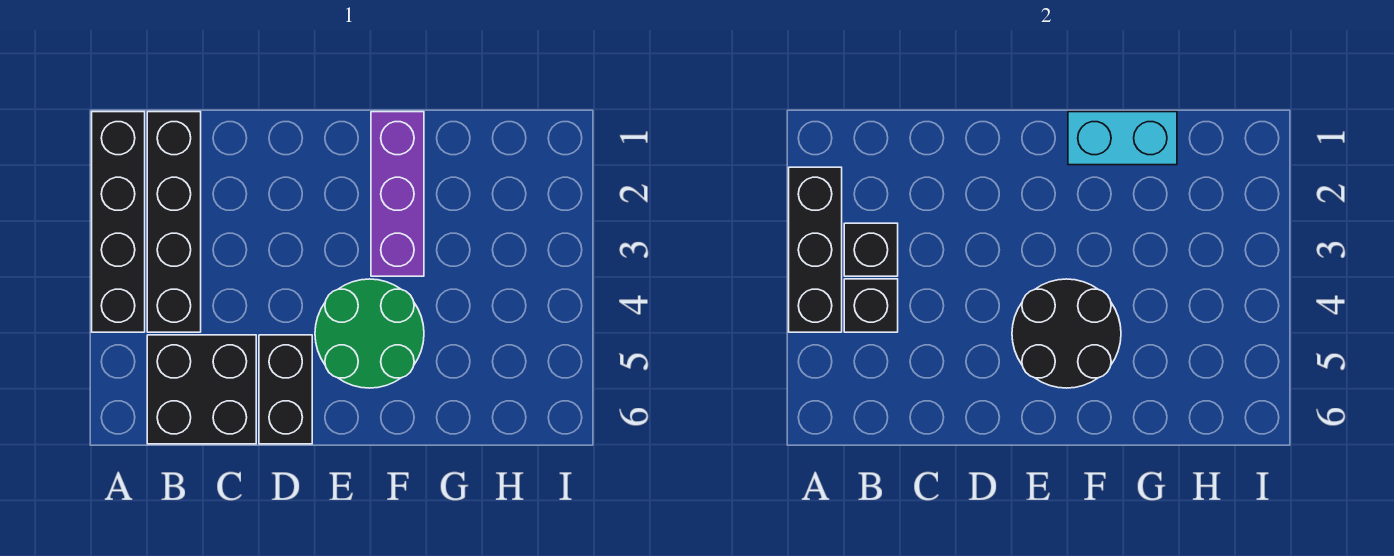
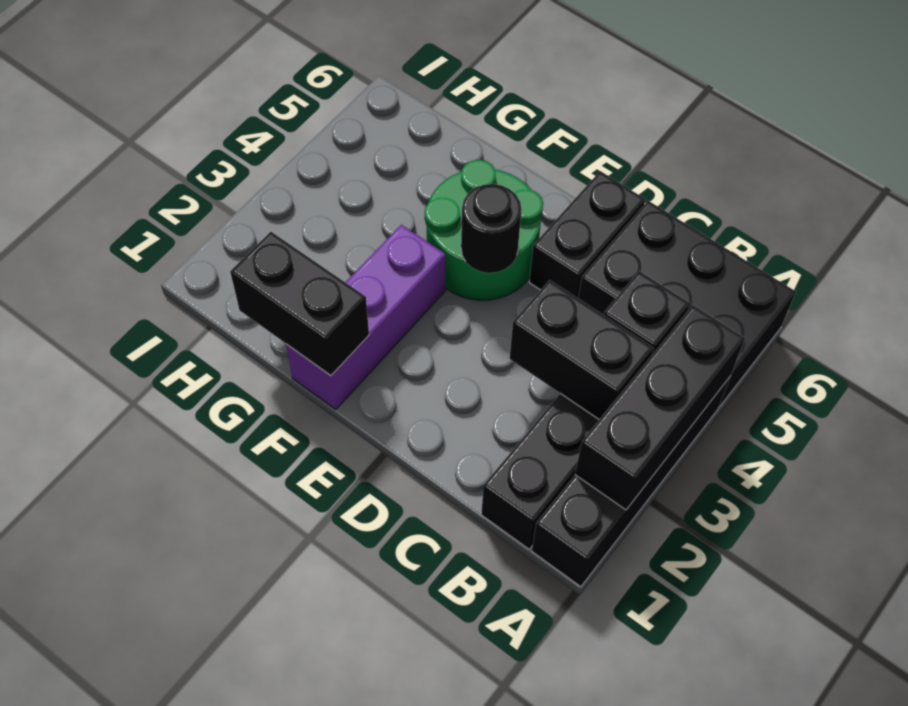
black 1x1 brick [844,223,898,276] -> black 1x2 brick [510,280,654,419]
black 2x2 brick [147,335,256,444] -> black 2x3 brick [578,201,796,407]
black 2x2 round brick [1012,279,1121,388] -> black 1x1 round brick [461,184,522,273]
cyan 1x2 brick [1068,112,1177,165] -> black 1x2 brick [230,232,369,376]

